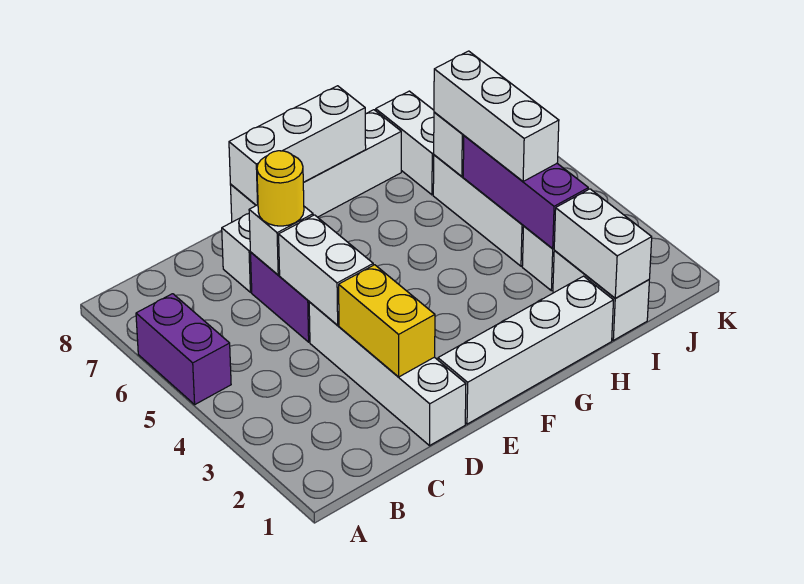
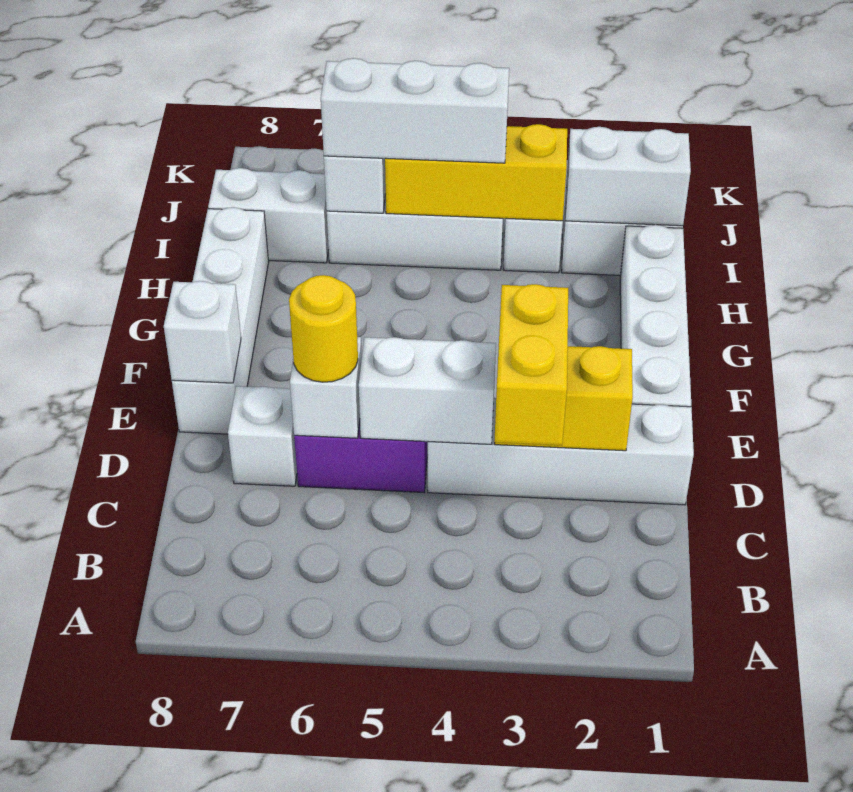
purple 1x2 brick [136,294,231,404] -> none
none -> yellow 1x2 brick [494,284,568,445]
white 1x3 brick [229,86,366,205] -> white 1x1 brick [164,281,241,383]
purple 1x3 brick [463,136,588,249] -> yellow 1x3 brick [385,124,567,221]

